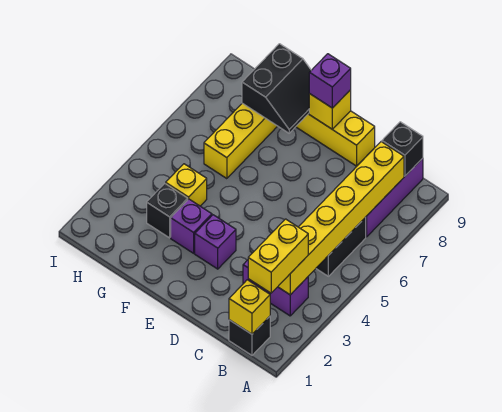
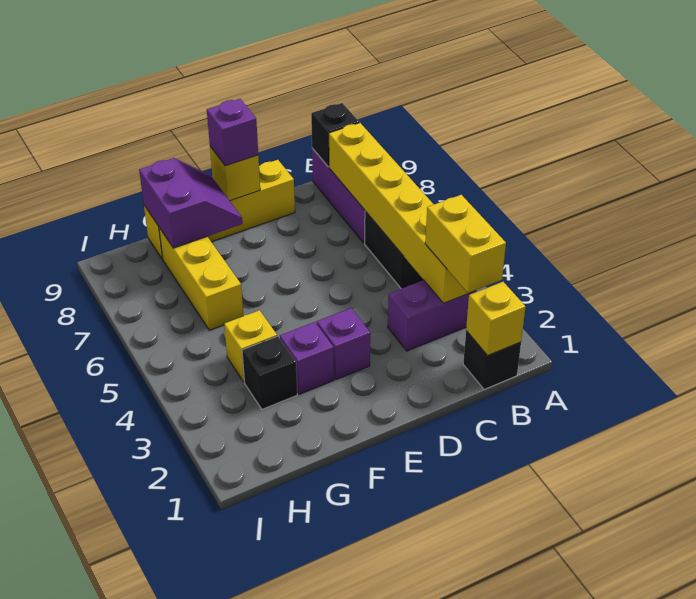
black 2x2 slope [242,44,311,133] -> purple 2x2 slope [139,158,243,248]

